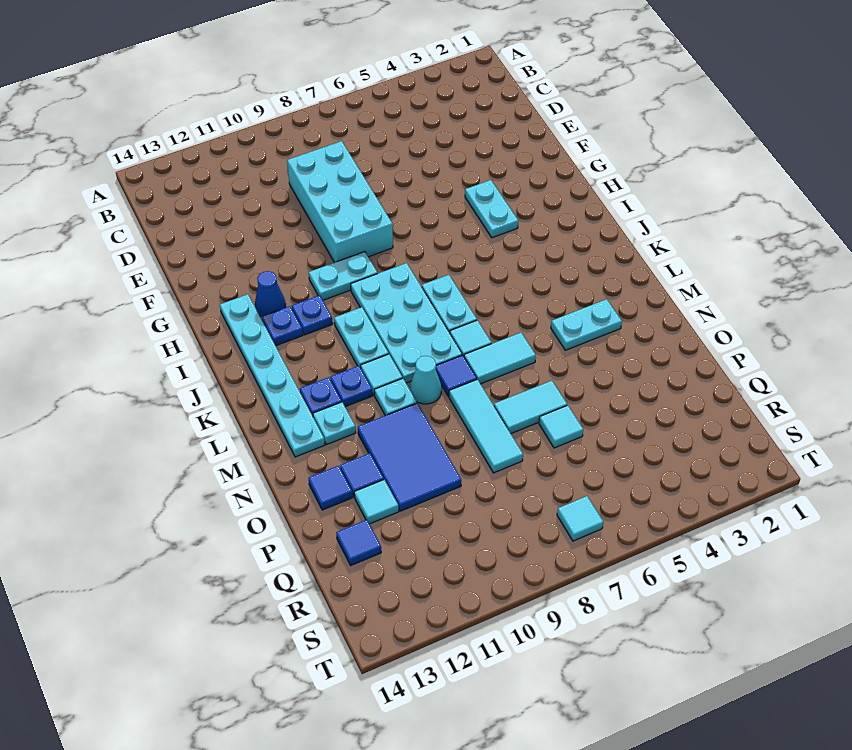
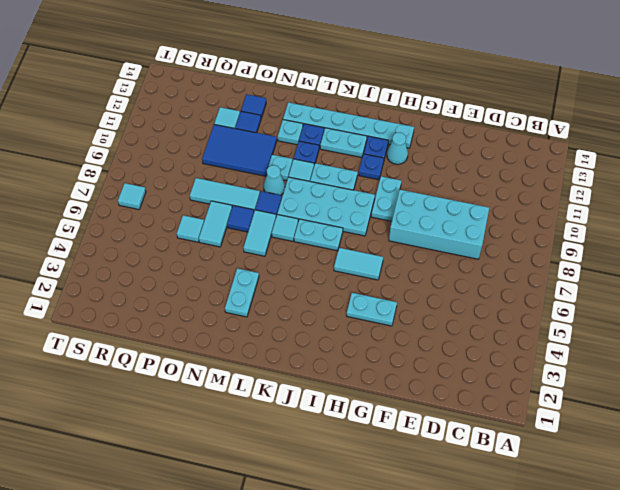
none -> cyan 1x2 tile [334,248,383,280]
blue 1x1 cone [255,271,286,317] -> cyan 1x1 cone [387,133,408,164]
none -> cyan 1x2 plate [320,128,367,157]
blue 1x1 tile [336,520,381,565] -> blue 1x1 tile moved to [227,205,254,232]

